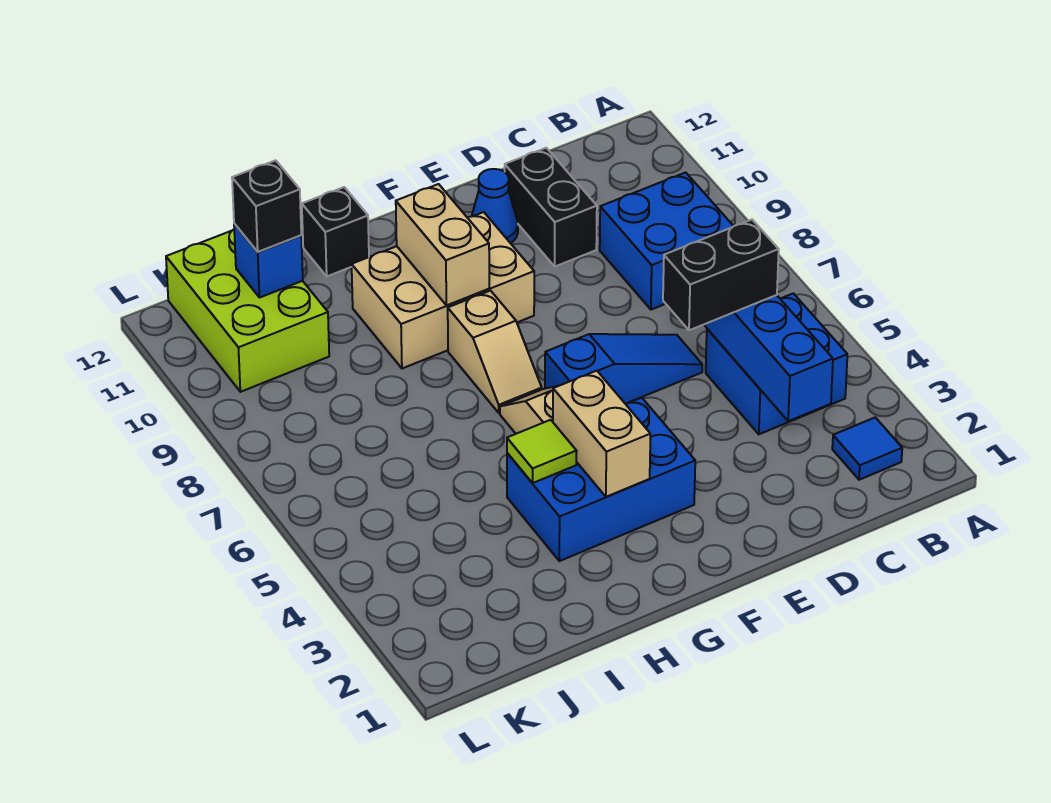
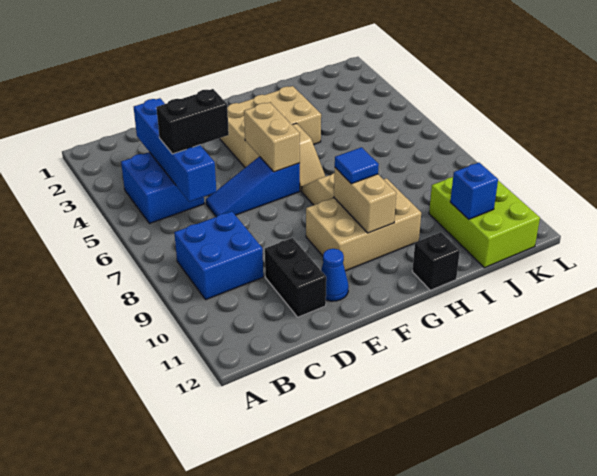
blue 1x1 tile [832,417,902,480] -> blue 1x1 tile moved to [335,147,379,184]
blue 2x3 brick [507,398,695,561] -> tan 2x3 brick [219,86,321,167]
tan 1x2 brick [553,371,650,497] -> tan 1x2 brick moved to [244,102,300,172]
lime 1x1 tile [507,420,577,483] -> none
black 1x1 brick [232,160,301,252] -> none

